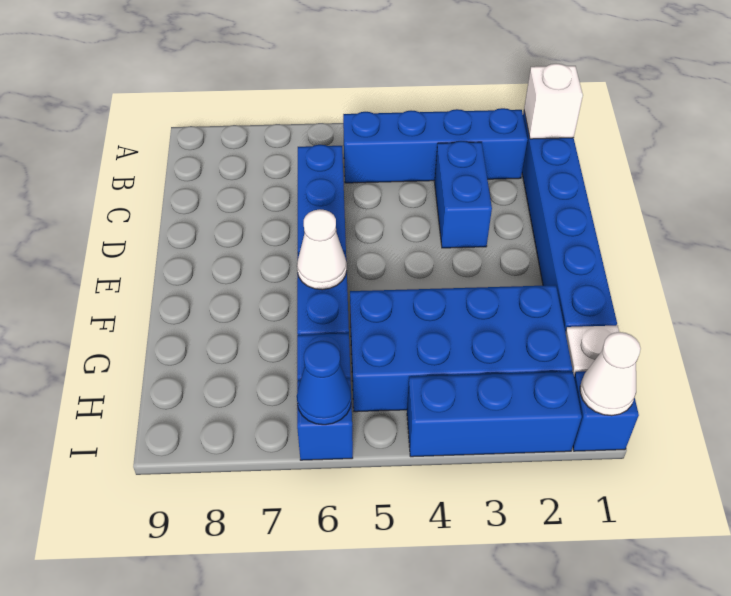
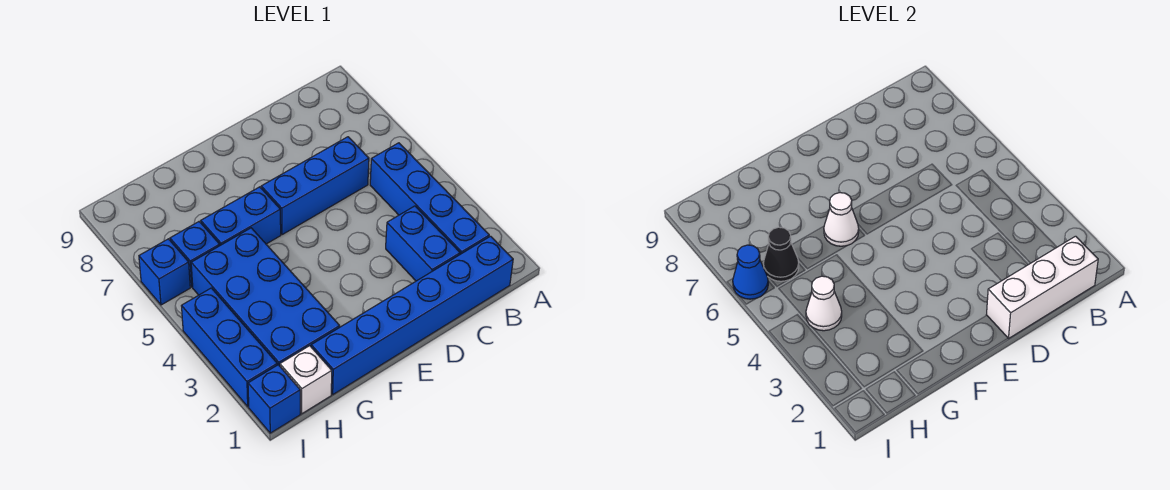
white 1x1 brick [524,64,583,139] -> white 1x3 brick [986,236,1098,338]
blue 1x2 brick [435,141,492,248] -> blue 1x2 brick turned to [386,206,460,281]
none -> black 1x1 cone [763,227,799,281]
white 1x1 cone [580,332,641,416] -> white 1x1 cone moved to [806,276,842,331]

